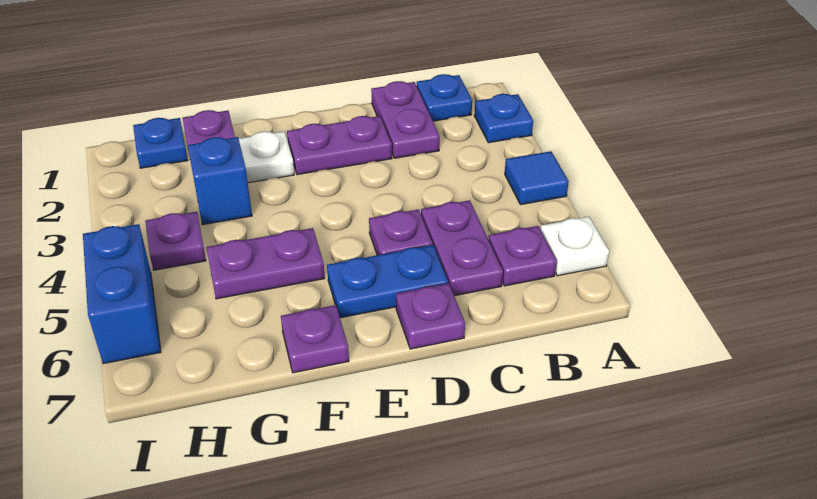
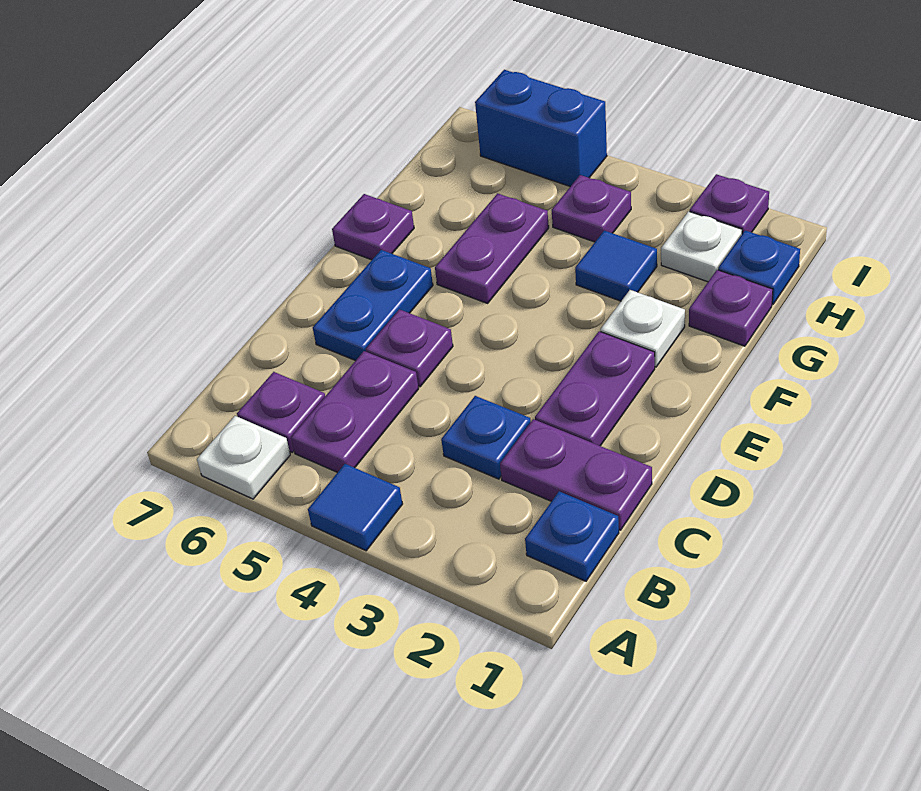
blue 1x1 plate [474,94,533,143] -> blue 1x1 plate moved to [441,396,531,479]
purple 1x2 plate [421,200,503,296] -> purple 1x2 plate turned to [291,351,419,473]
purple 1x1 plate [396,283,465,349] -> purple 1x1 plate moved to [690,174,769,234]
blue 1x1 brick [188,137,252,225] -> blue 1x1 tile [575,231,657,301]
none -> white 1x1 plate [661,211,742,282]

